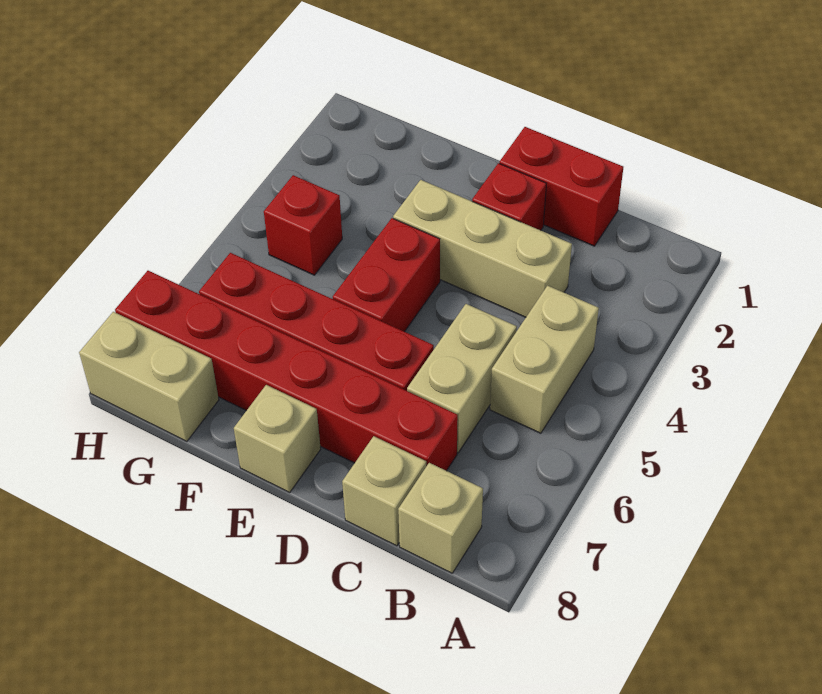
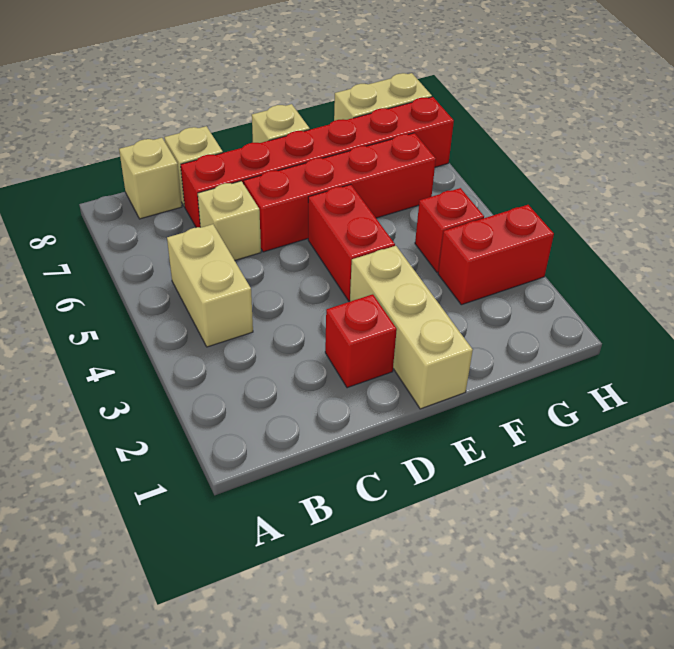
red 1x2 brick [499,127,623,246] -> red 1x2 brick moved to [438,205,554,305]
tan 1x3 brick [393,180,572,317] -> tan 1x3 brick turned to [350,246,473,409]
tan 1x2 brick [407,304,517,453] -> tan 1x1 brick [198,181,261,260]

